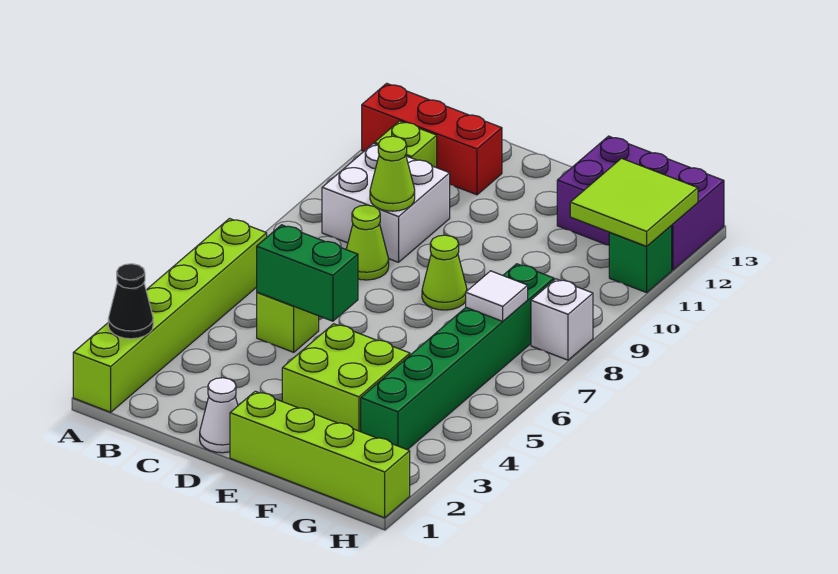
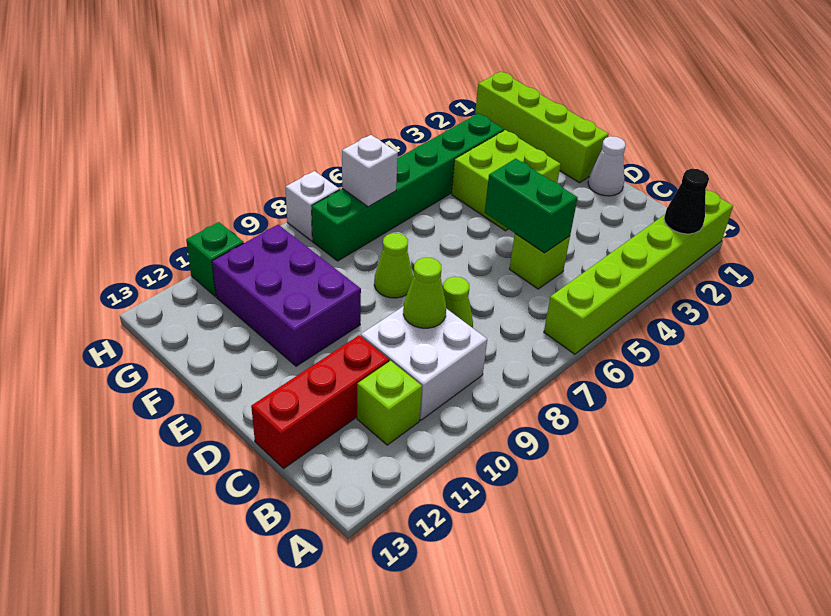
red 1x3 brick [362,83,502,195] -> red 1x3 brick turned to [251,335,389,468]
purple 2x3 brick [557,136,724,270] -> purple 2x3 brick moved to [212,225,361,366]
white 1x1 tile [466,271,528,321] -> white 1x1 brick [342,135,398,207]
lime 2x2 tile [570,158,698,246] -> none

